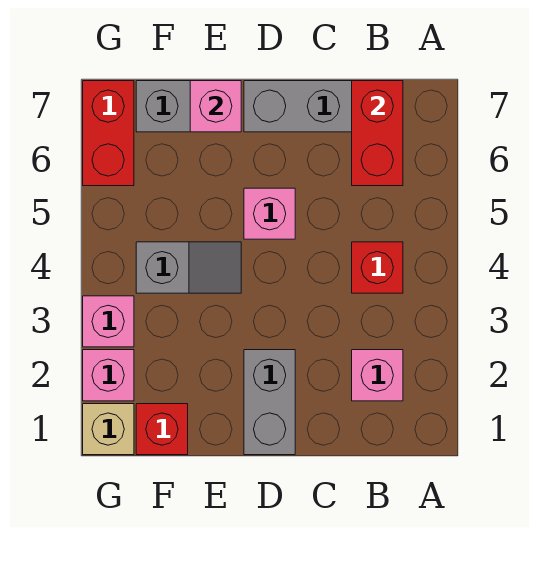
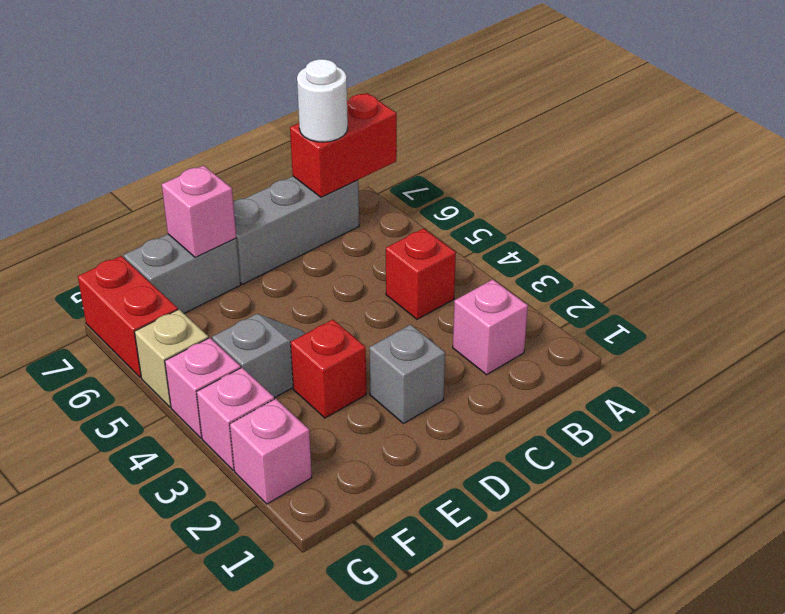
red 1x2 brick [352,81,403,186] -> red 1x2 brick turned to [290,93,397,197]
none -> white 1x1 round brick [297,59,348,142]
grey 1x2 brick [244,350,295,455] -> grey 1x1 brick [369,325,445,424]
pink 1x1 brick [244,188,295,239] -> pink 1x1 brick moved to [165,338,241,438]
red 1x1 brick [136,404,188,455] -> red 1x1 brick moved to [291,319,366,418]
tan 1x1 brick [83,404,134,455] -> tan 1x1 brick moved to [135,309,209,407]

